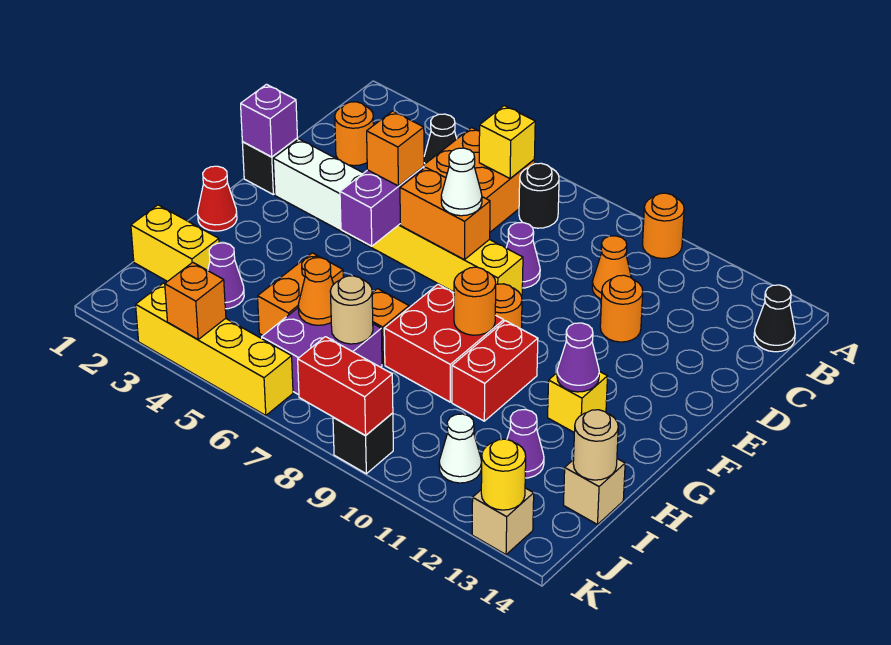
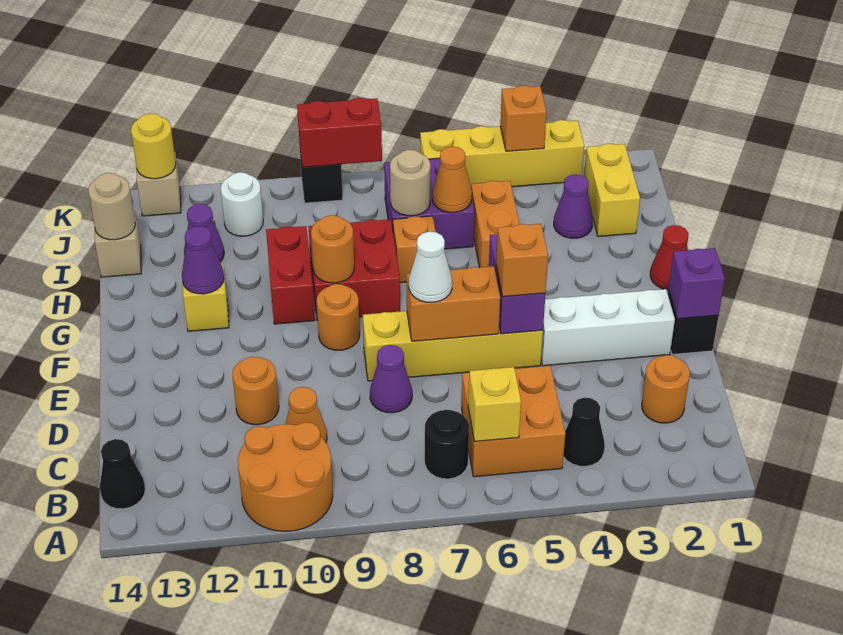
orange 1x1 round brick [643,193,684,258] -> orange 2x2 round brick [238,422,333,531]
yellow 1x2 brick [131,205,219,282] -> yellow 1x2 brick turned to [584,144,640,237]
white 1x1 cone [439,414,482,483] -> white 1x1 round brick [221,172,263,236]

